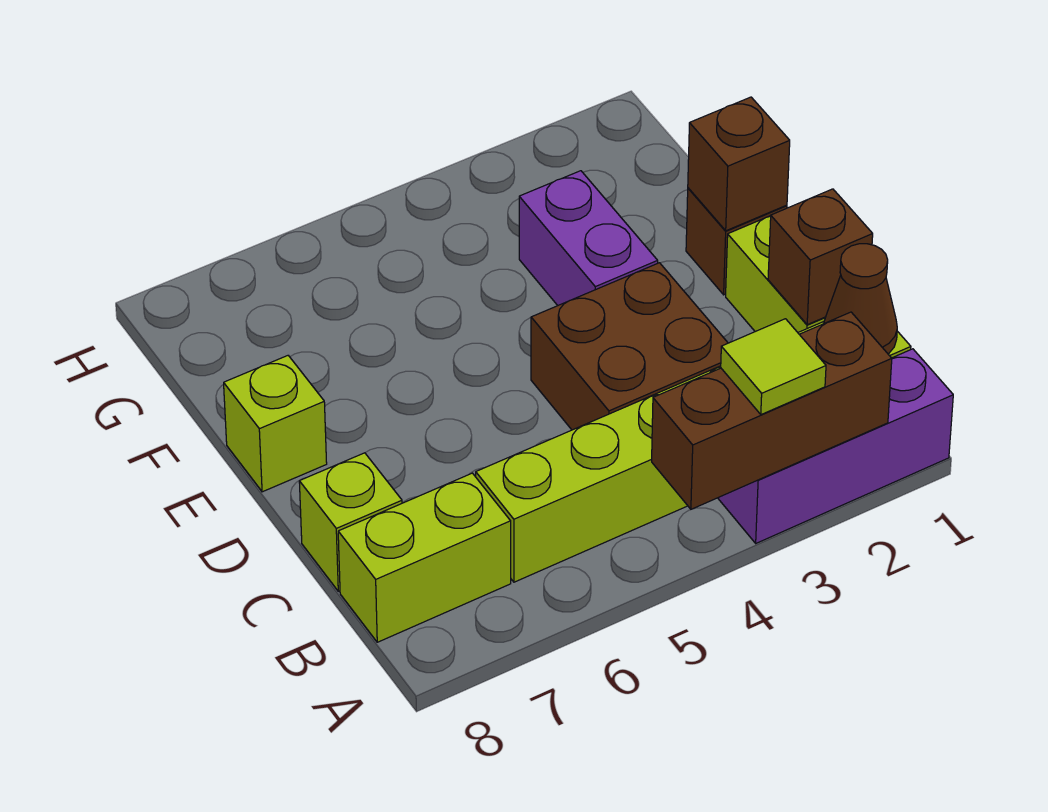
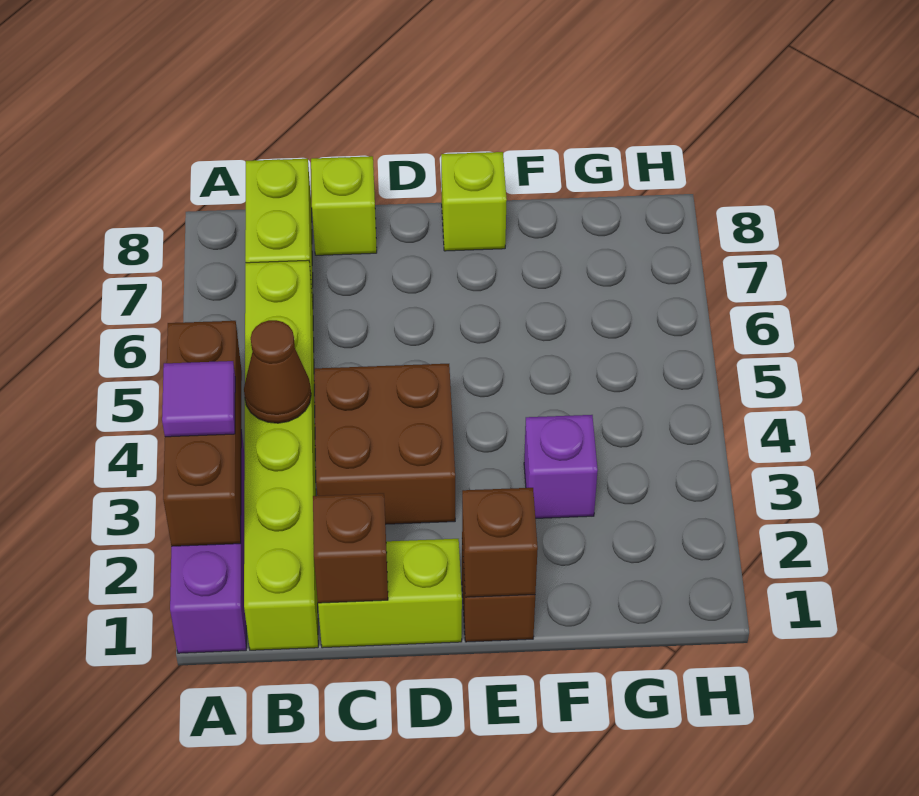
lime 1x1 tile [721,319,826,415] -> purple 1x1 tile [162,361,235,437]
brown 1x1 cone [824,244,897,354] -> brown 1x1 cone moved to [244,320,311,423]
purple 1x2 brick [519,171,658,305] -> purple 1x1 brick [524,415,598,518]

